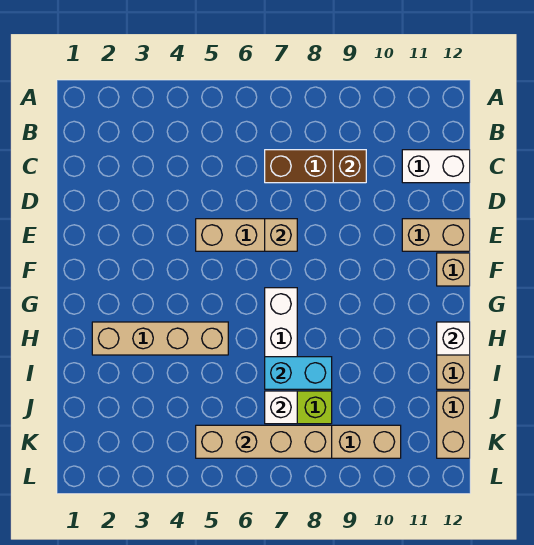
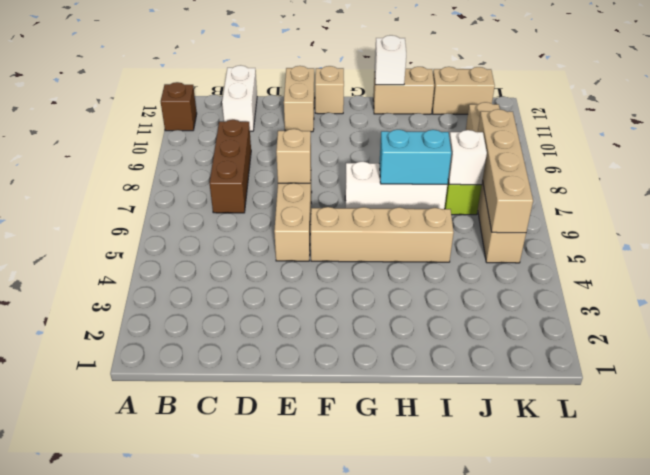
brown 1x1 brick [333,150,366,183] -> brown 1x1 brick moved to [161,82,197,131]
tan 1x4 brick [92,322,228,355] -> tan 1x4 brick turned to [311,207,454,262]
cyan 1x2 brick [265,357,332,389] -> cyan 1x2 brick turned to [379,130,451,184]

